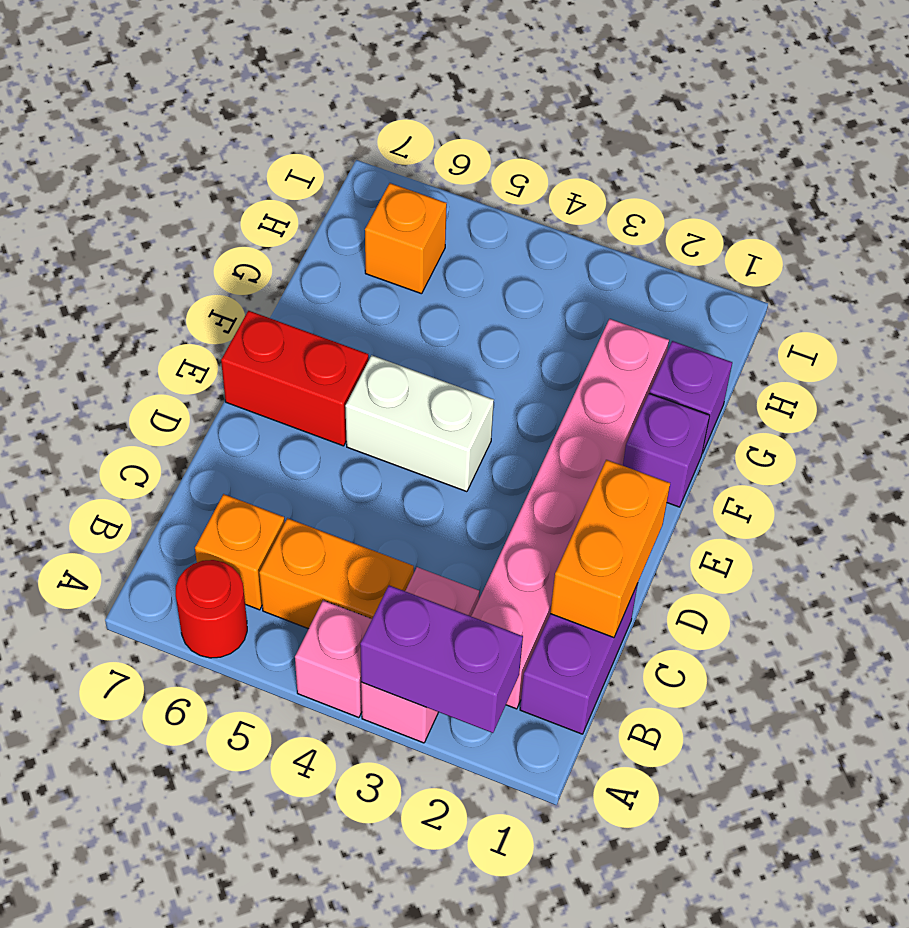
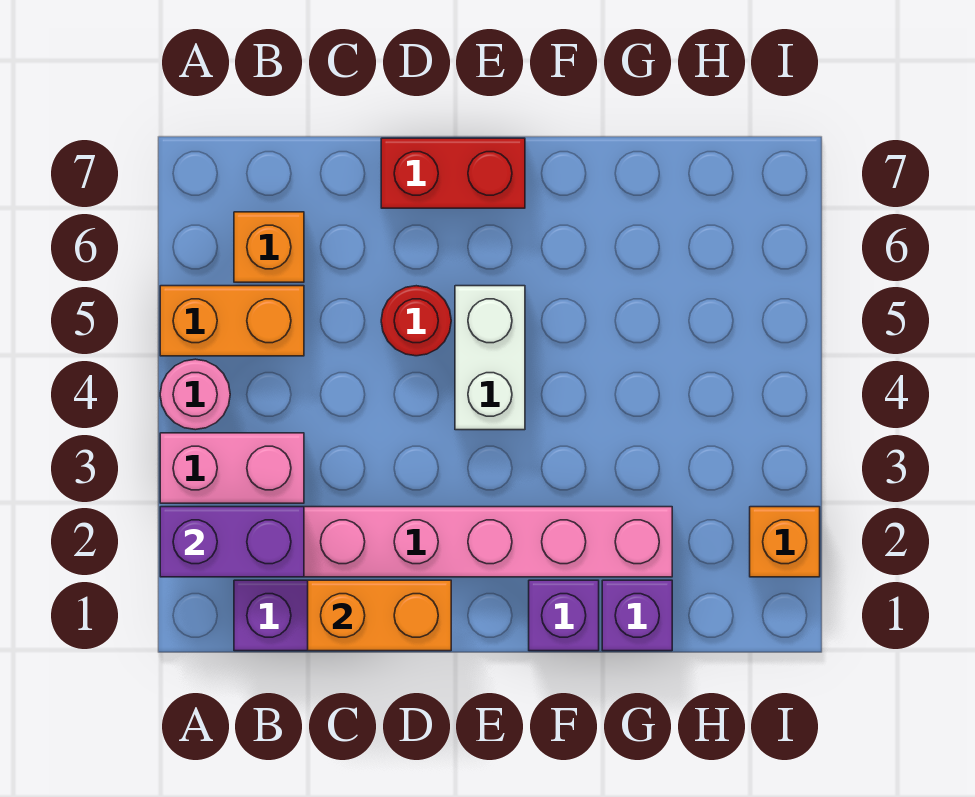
purple 1x2 brick [360,585,523,733] -> purple 1x2 brick turned to [160,507,304,577]
pink 1x1 brick [295,600,372,718] -> pink 1x1 round brick [160,359,230,430]
red 1x1 round brick [176,560,247,658] -> red 1x1 round brick moved to [381,286,451,356]
orange 1x2 brick [259,518,414,629] -> orange 1x2 brick turned to [160,286,304,356]
red 1x2 brick [221,311,369,446] -> red 1x2 brick turned to [381,138,525,208]
orange 1x1 brick [365,183,447,294] -> orange 1x1 brick moved to [750,507,820,577]

